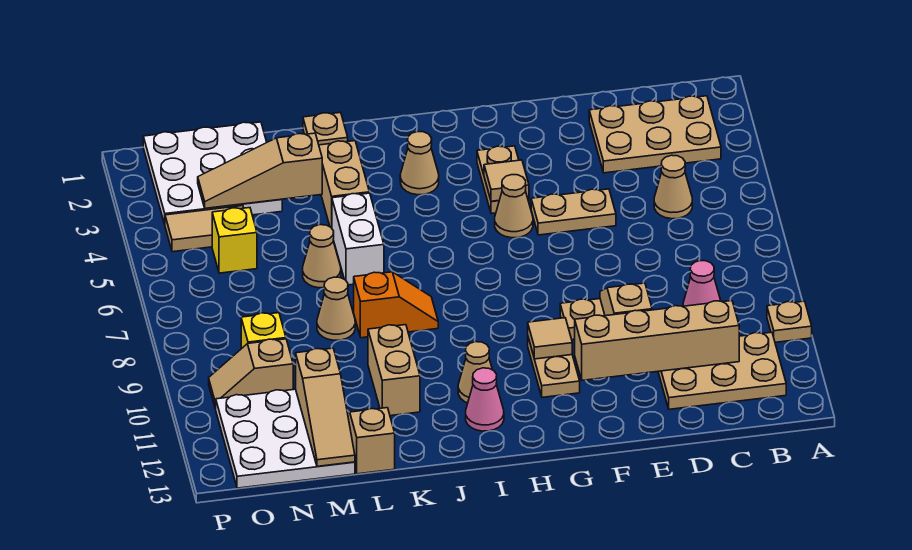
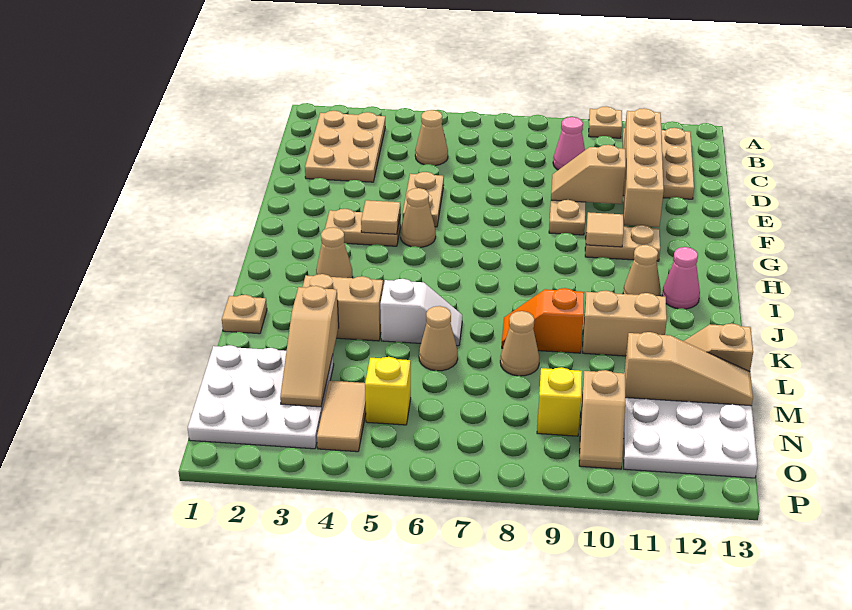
orange 1x2 slope [354,272,438,338] -> orange 1x2 slope turned to [502,288,584,353]
white 1x2 brick [332,193,384,285] -> white 1x2 slope [380,279,462,346]

